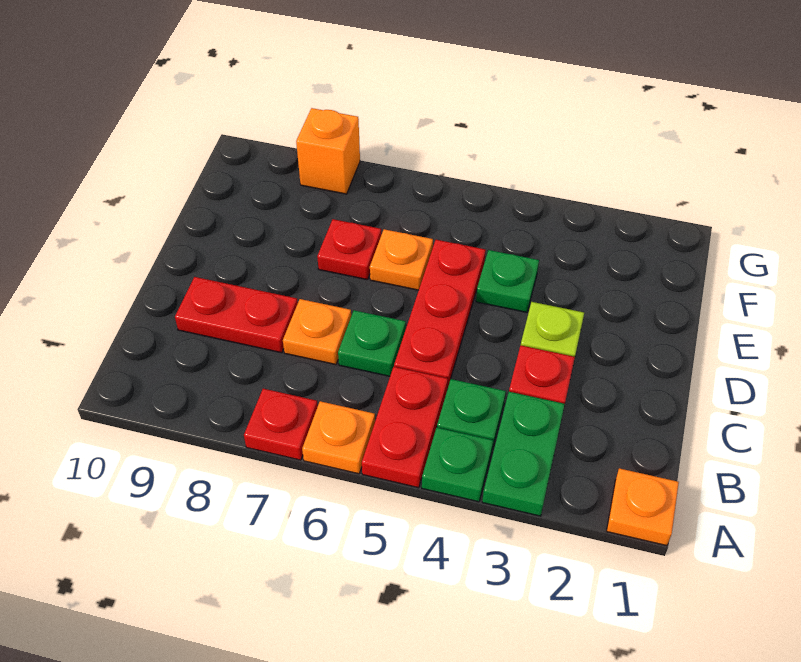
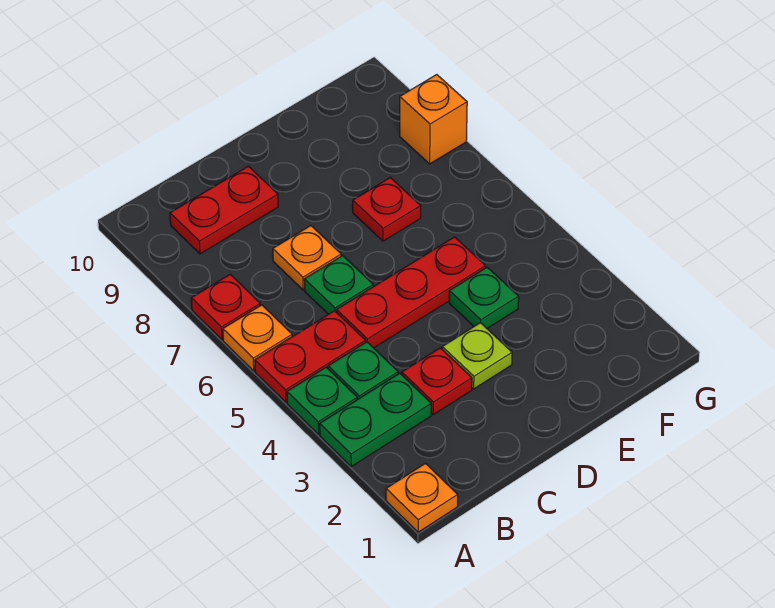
red 1x2 plate [175,277,298,353] -> red 1x2 plate turned to [170,166,278,254]
orange 1x1 plate [370,229,433,290] -> none

